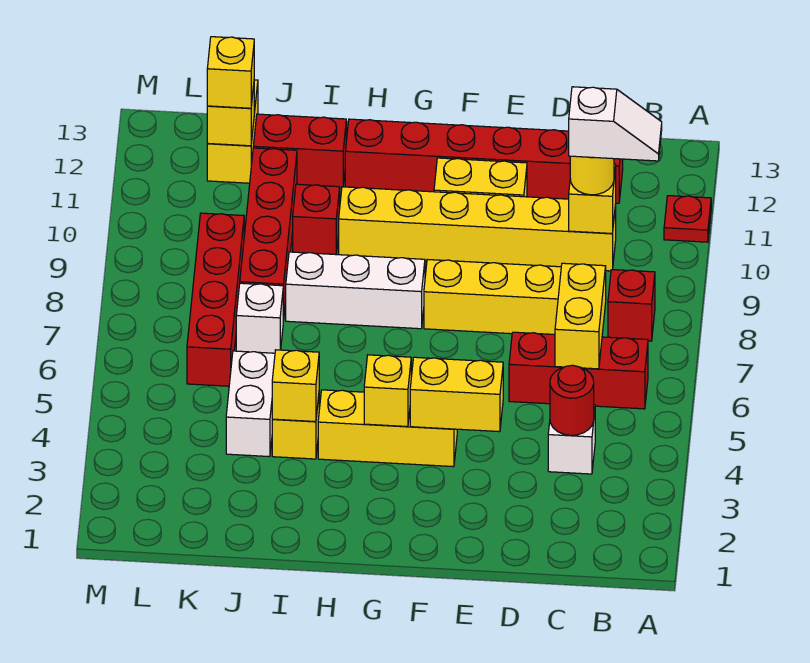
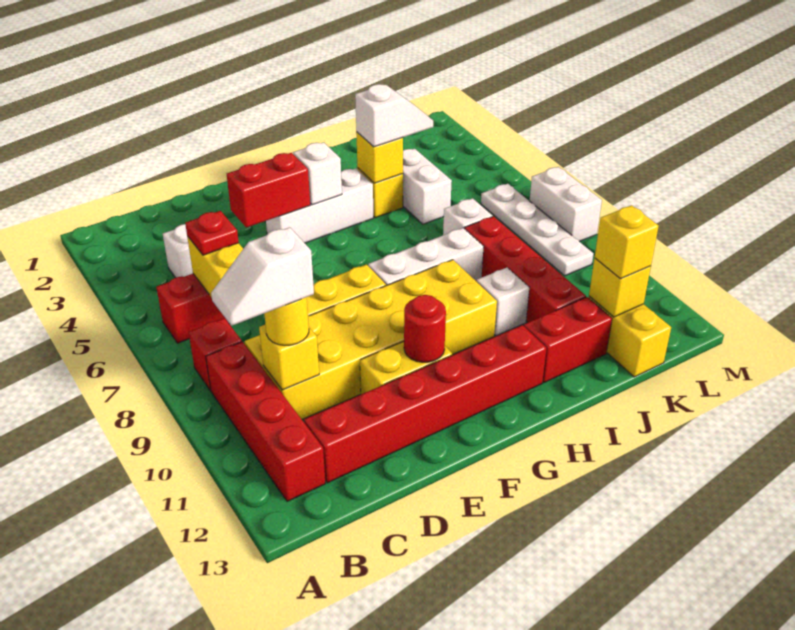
red 1x1 plate [664,196,711,242] -> red 1x1 plate moved to [185,211,239,255]
red 1x1 round brick [550,365,594,435] -> red 1x1 round brick moved to [404,295,446,362]
yellow 1x6 brick [339,187,616,271] -> yellow 2x6 brick [245,260,497,419]
yellow 1x2 brick [410,357,503,432] -> red 1x2 brick [227,153,310,228]
yellow 1x3 brick [318,390,457,467] -> white 1x3 brick [266,168,373,243]
yellow 1x1 brick [364,355,411,427] -> white 1x1 brick [293,142,342,205]
none -> white 1x2 slope [355,84,433,147]
red 1x1 brick [293,184,340,255] -> white 1x1 brick [476,268,529,336]
red 1x4 brick [187,213,244,386] -> red 1x4 brick moved to [206,342,325,501]
none -> white 1x4 plate [481,184,593,276]
none -> white 1x2 brick [530,167,602,242]

